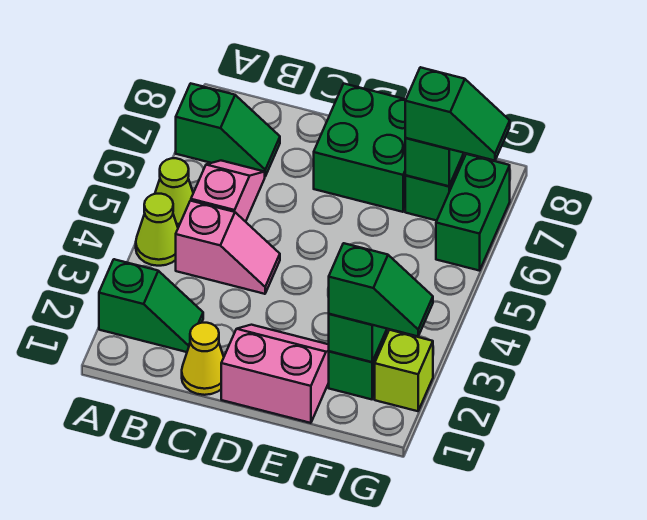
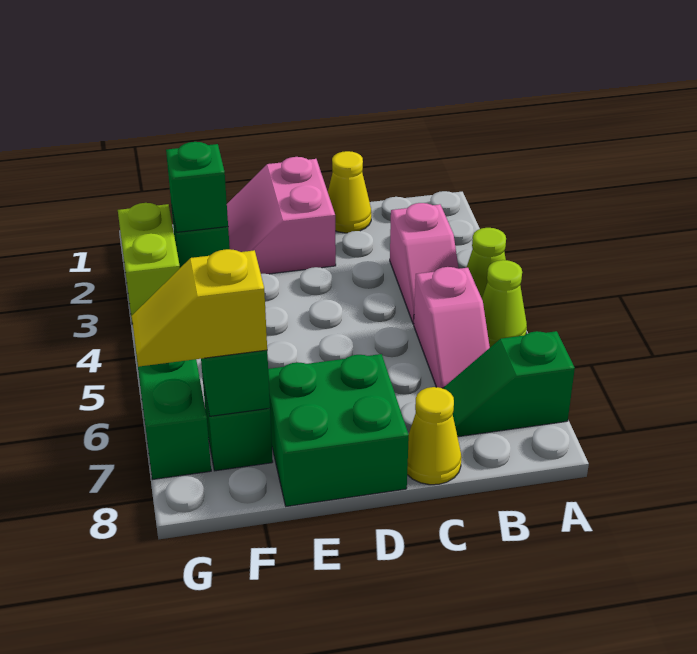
green 1x2 slope [99,259,203,352] -> none
pink 1x2 slope [176,201,280,294] -> pink 1x2 slope turned to [390,203,459,324]
none -> yellow 1x1 cone [407,387,462,485]
pink 2x2 slope [221,325,329,423] -> pink 2x2 slope turned to [227,157,336,274]
green 1x2 slope [329,243,433,336] -> none
green 1x2 slope [405,67,510,161] -> yellow 1x2 slope [132,249,267,367]
lime 1x1 brick [375,330,433,411] -> lime 1x2 brick [118,203,180,324]

